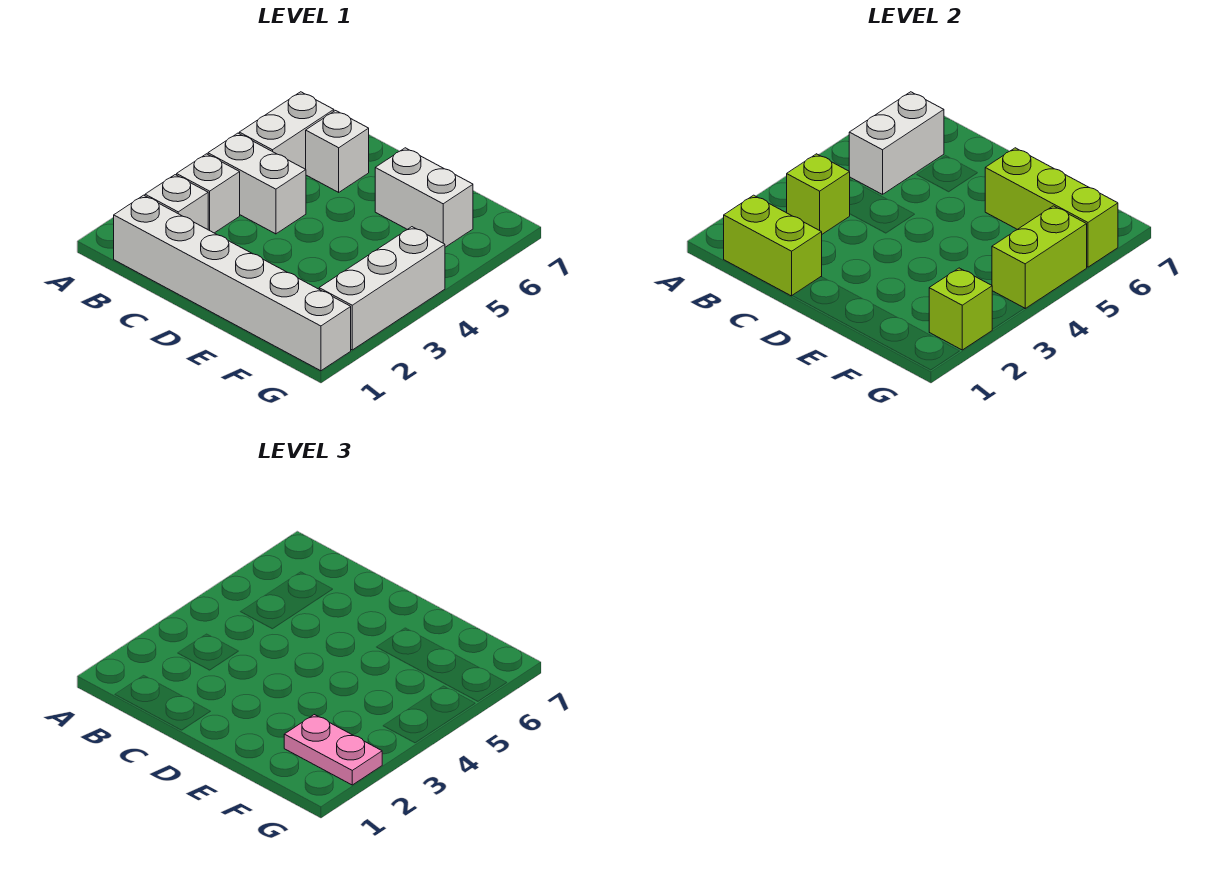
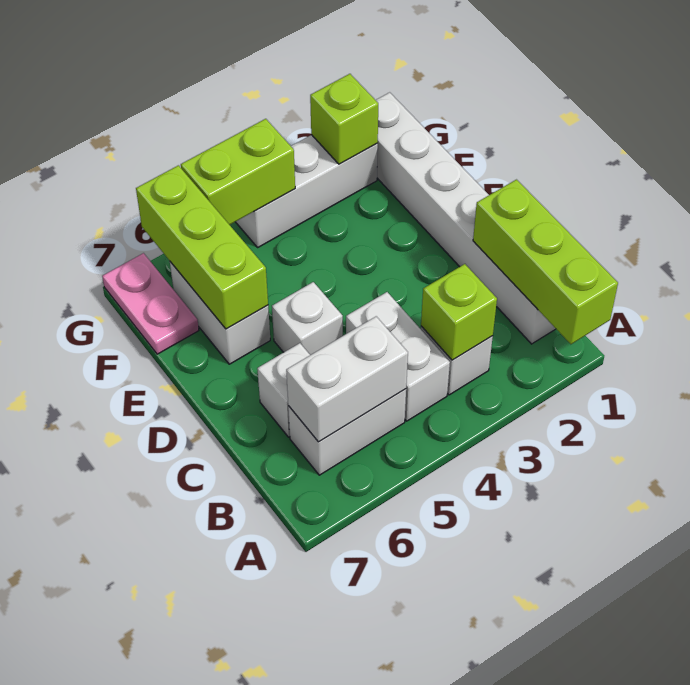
lime 1x2 brick [724,195,822,296] -> lime 1x3 brick [473,180,618,344]
white 1x1 brick [145,175,208,229] -> white 1x1 brick moved to [272,282,343,355]
pink 1x2 plate [284,715,382,785] -> pink 1x2 plate moved to [102,253,199,354]

